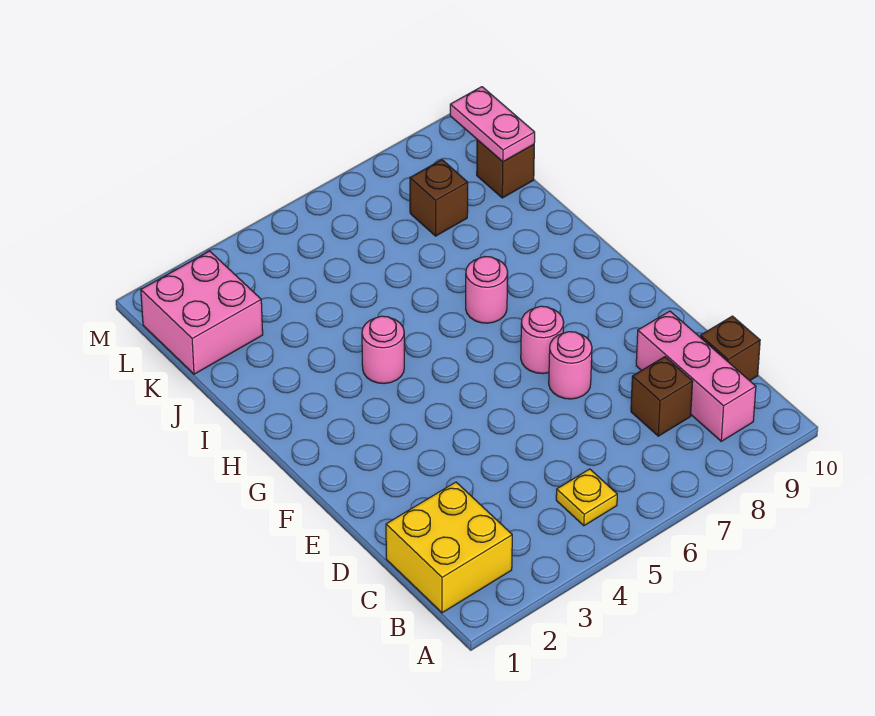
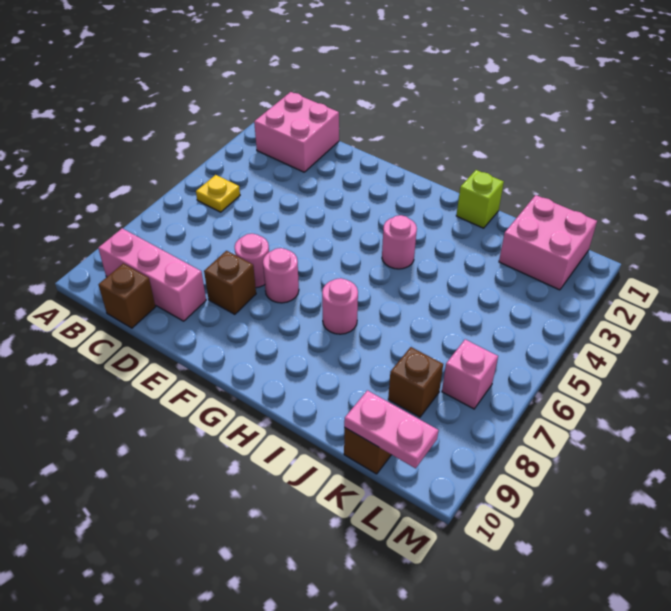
yellow 2x2 brick [386,482,512,613] -> pink 2x2 brick [254,92,339,172]
brown 1x1 brick [631,357,693,436] -> brown 1x1 brick moved to [204,251,256,314]
none -> lime 1x1 brick [456,170,504,228]
none -> pink 1x1 brick [442,339,498,409]

